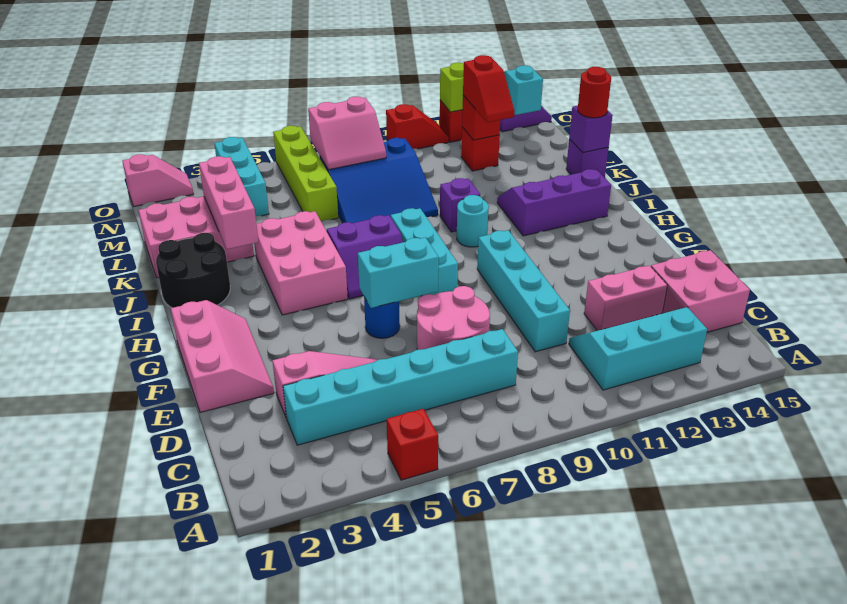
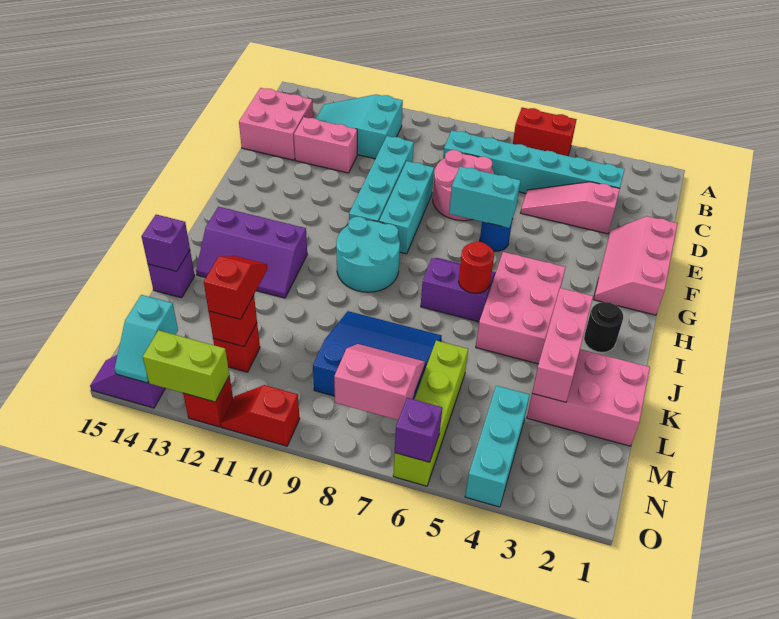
red 1x1 brick [387,409,438,480] -> red 1x2 brick [513,107,577,156]
cyan 2x3 slope [569,307,707,390] -> cyan 2x3 slope turned to [316,94,403,159]
cyan 1x3 brick [391,208,458,296] -> cyan 1x3 brick moved to [379,161,434,254]
black 2x2 round brick [156,233,230,308] -> black 1x1 round brick [584,302,623,352]
cyan 1x1 round brick [457,195,489,247] -> cyan 2x2 round brick [336,217,400,292]
purple 1x1 brick [440,178,480,232] -> purple 1x1 brick moved to [395,398,442,462]
red 1x1 round brick [578,67,611,118] -> red 1x1 round brick moved to [459,242,494,293]
pink 1x2 slope [122,154,193,206] -> none

